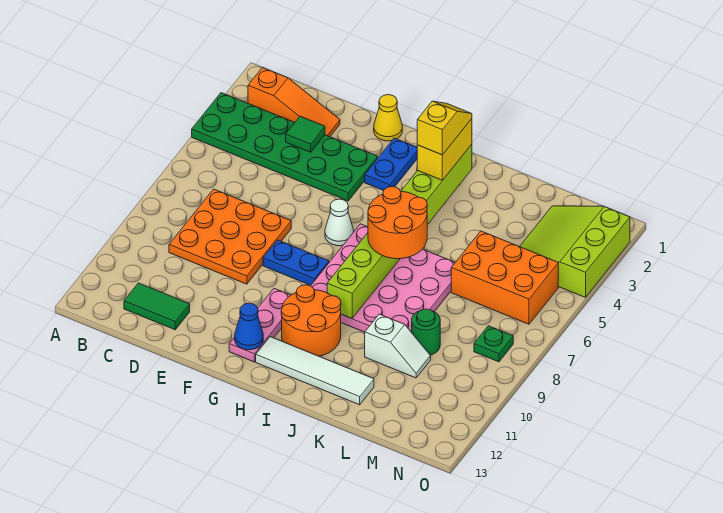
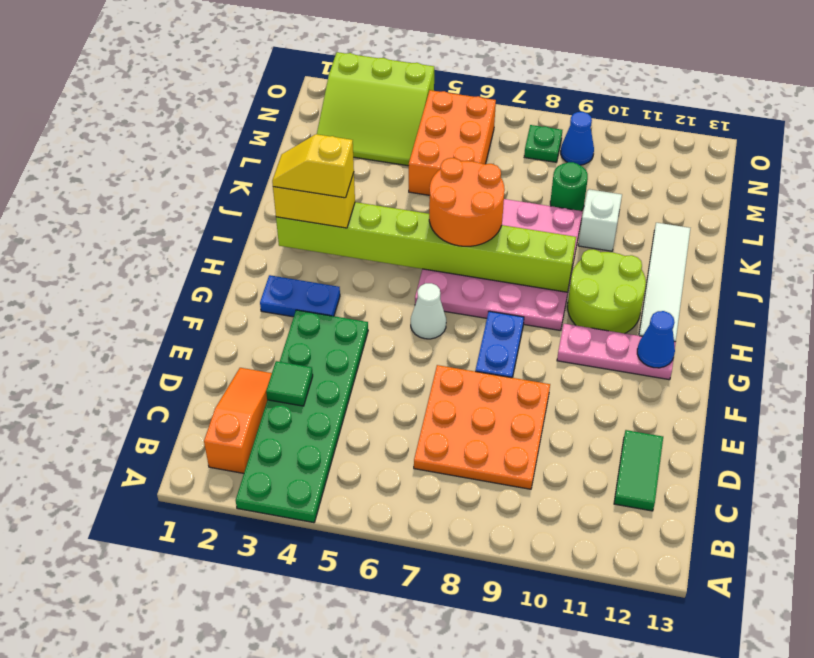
yellow 1x1 cone [374,95,402,141] -> none
orange 2x2 round brick [281,285,341,356] -> lime 2x2 round brick [567,249,646,333]
none -> blue 1x1 cone [561,112,594,165]

